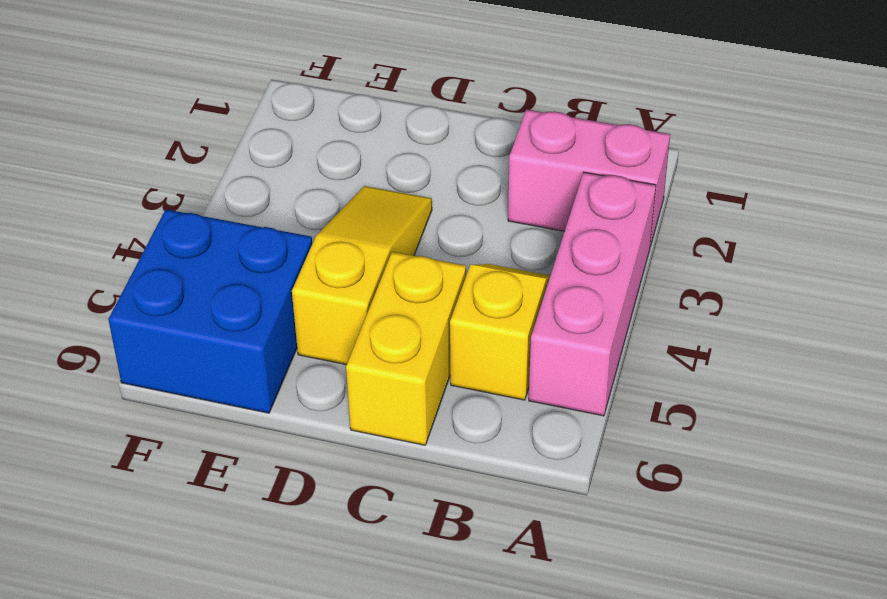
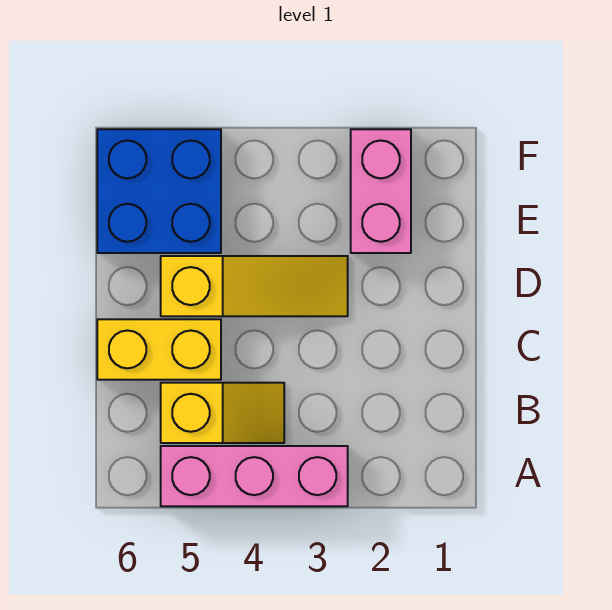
pink 1x2 brick [508,109,670,246] -> pink 1x2 brick moved to [351,129,411,253]

